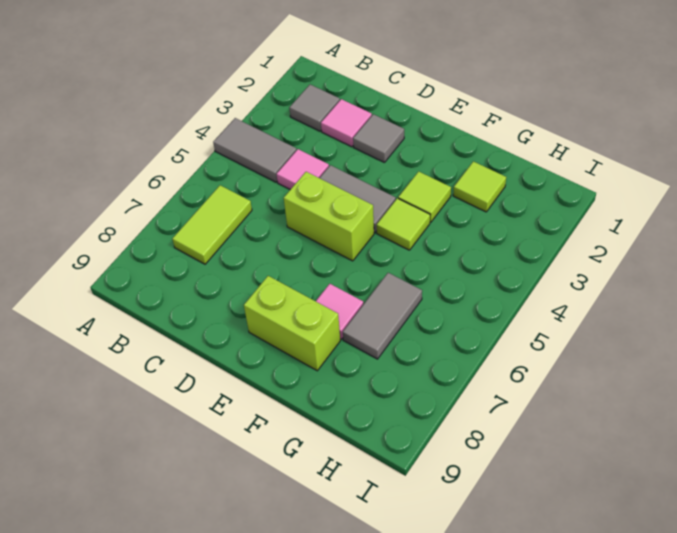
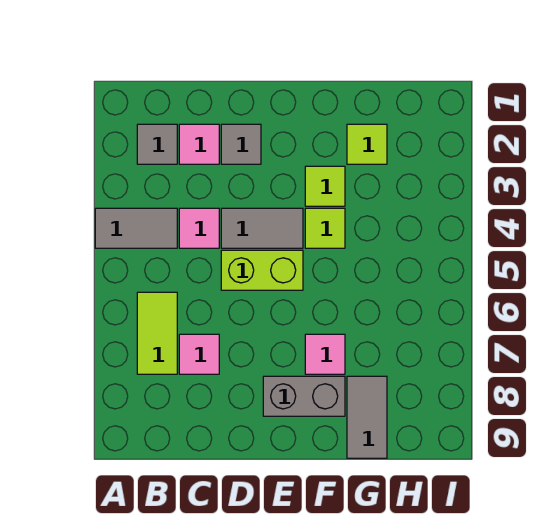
none -> pink 1x1 tile [179,334,219,374]
lime 1x2 brick [244,276,340,371] -> grey 1x2 brick [263,376,345,416]
grey 1x2 tile [343,273,422,359] -> grey 1x2 tile moved to [347,376,387,458]

